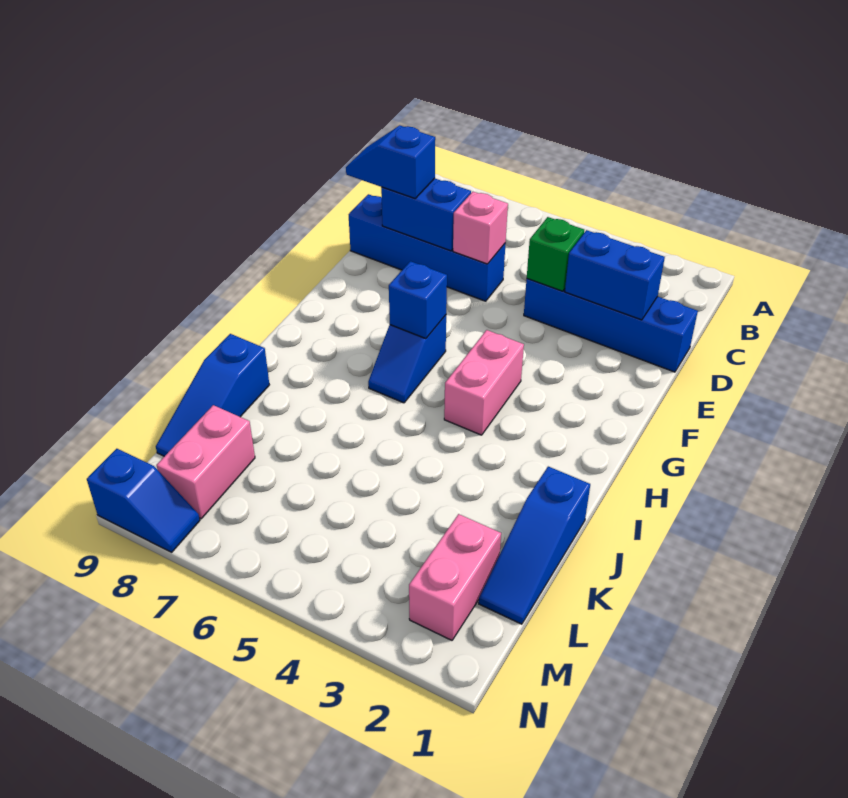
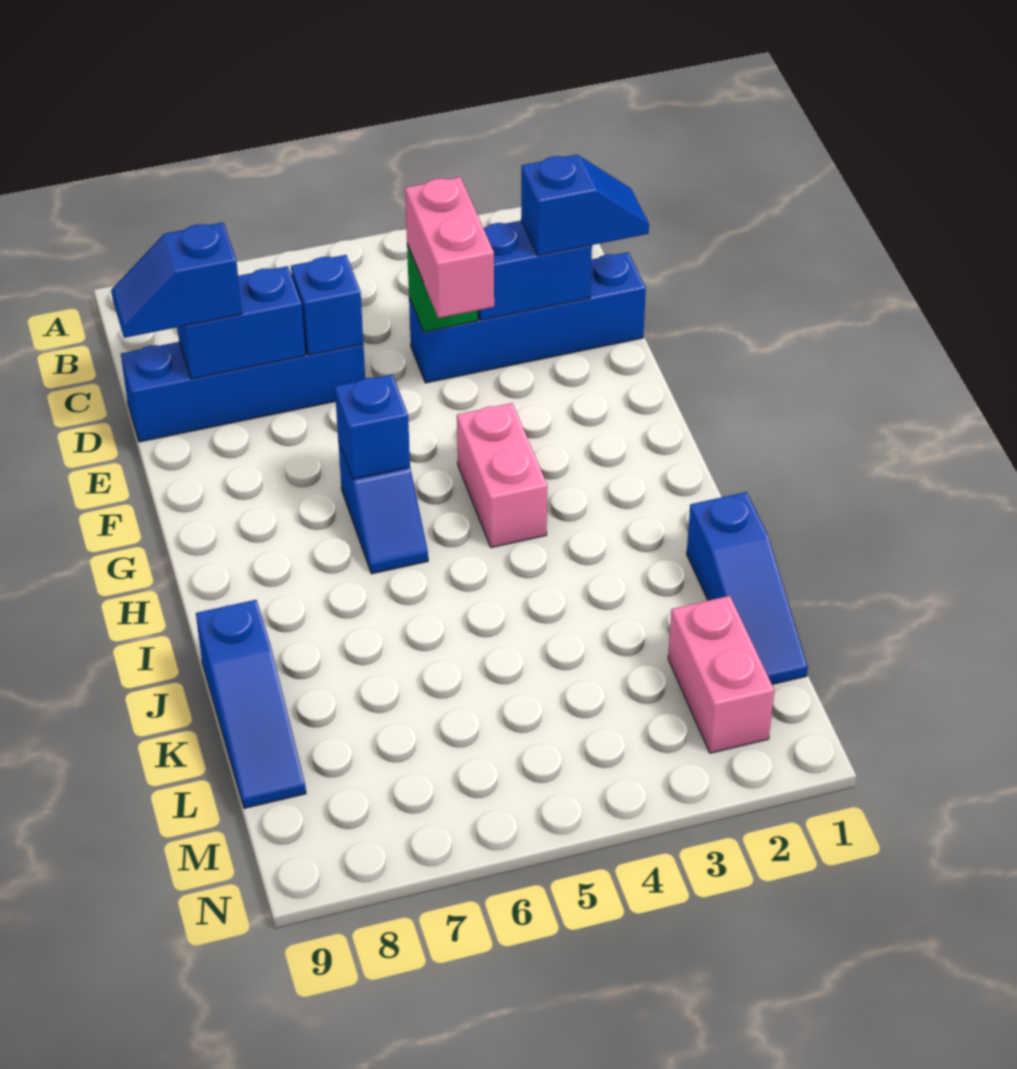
pink 1x1 brick [453,192,508,264] -> blue 1x1 brick [291,255,363,355]
pink 1x2 brick [156,405,255,519] -> pink 1x2 brick moved to [405,177,494,318]
blue 1x2 slope [87,449,200,552] -> blue 1x2 slope moved to [521,155,649,256]

